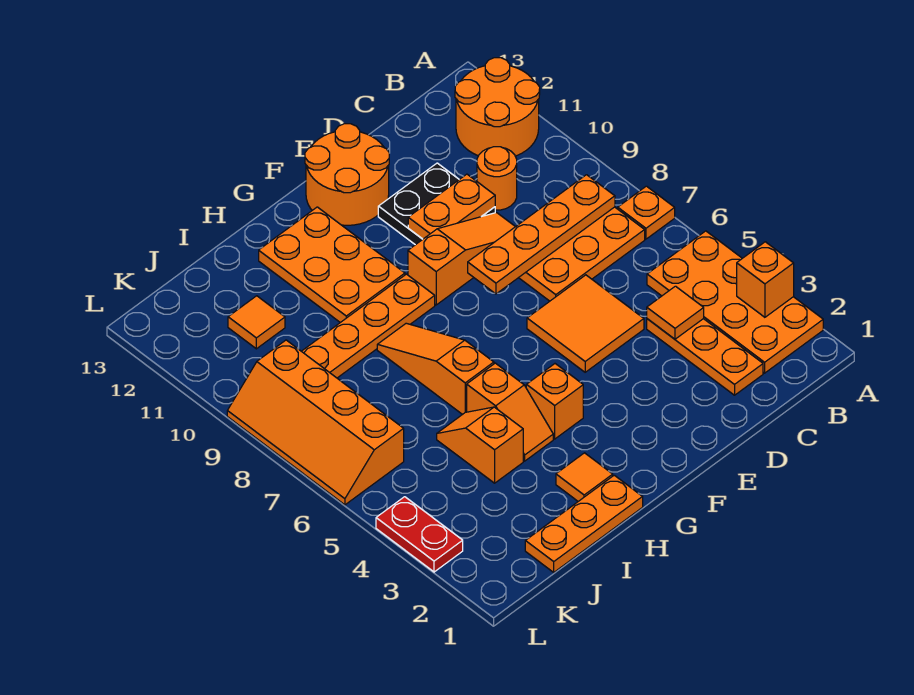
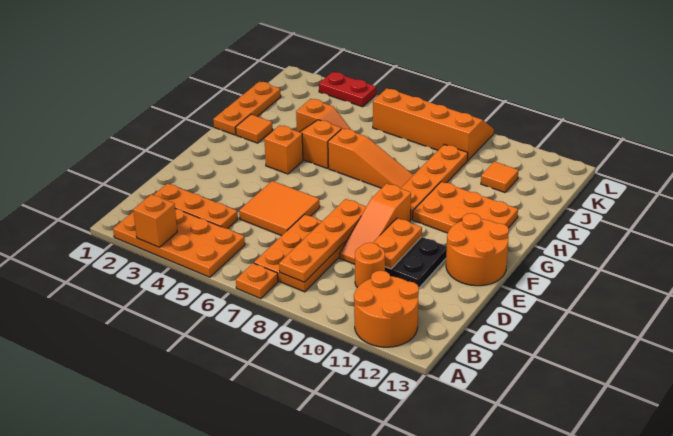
orange 1x1 tile [647,286,704,339] -> none

